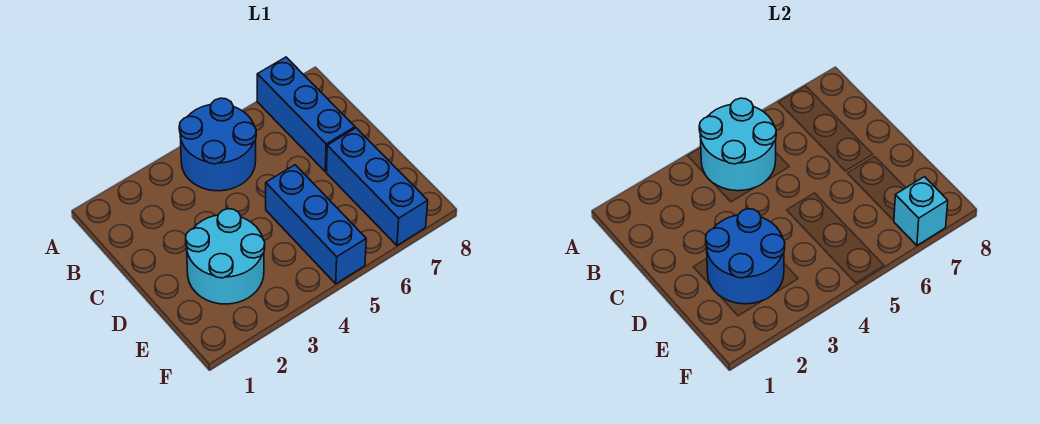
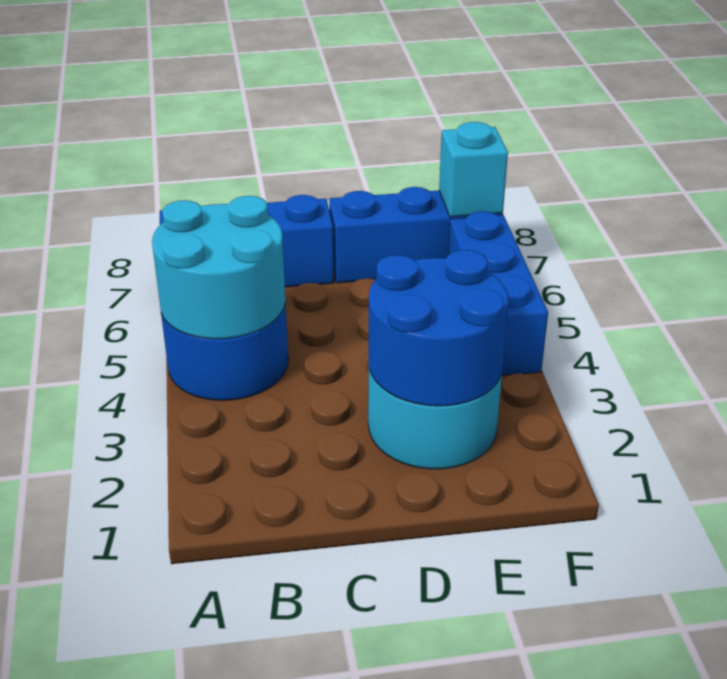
blue 1x3 brick [266,165,366,284] -> blue 1x3 brick turned to [448,211,548,376]

